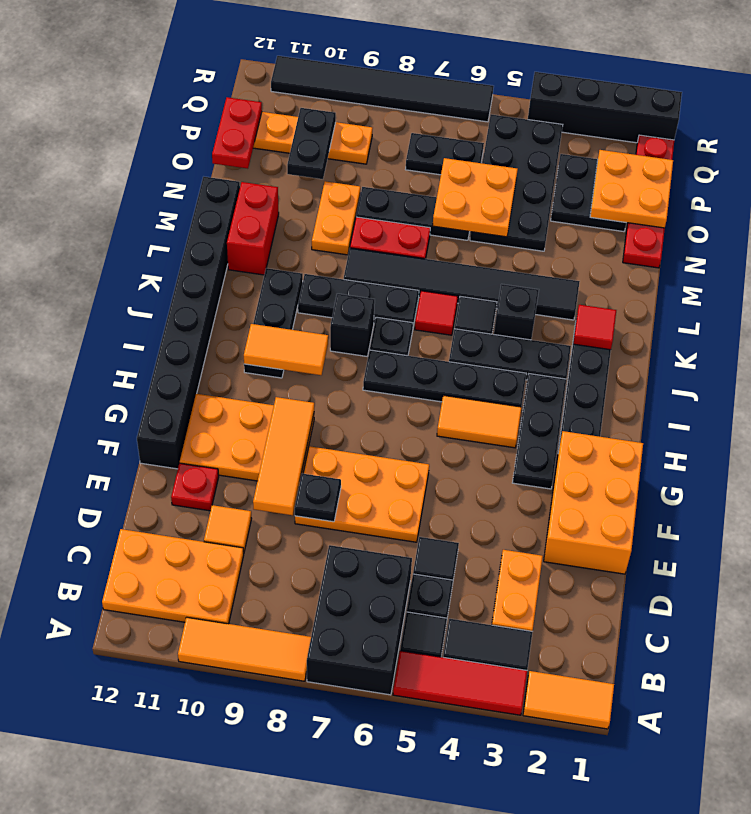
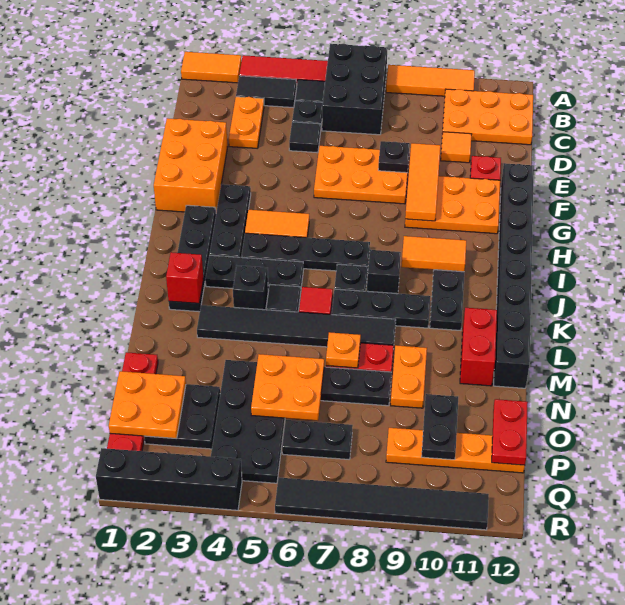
red 1x1 tile [573,305,616,350] -> red 1x1 brick [166,252,204,303]
none -> orange 1x1 plate [326,332,361,368]

